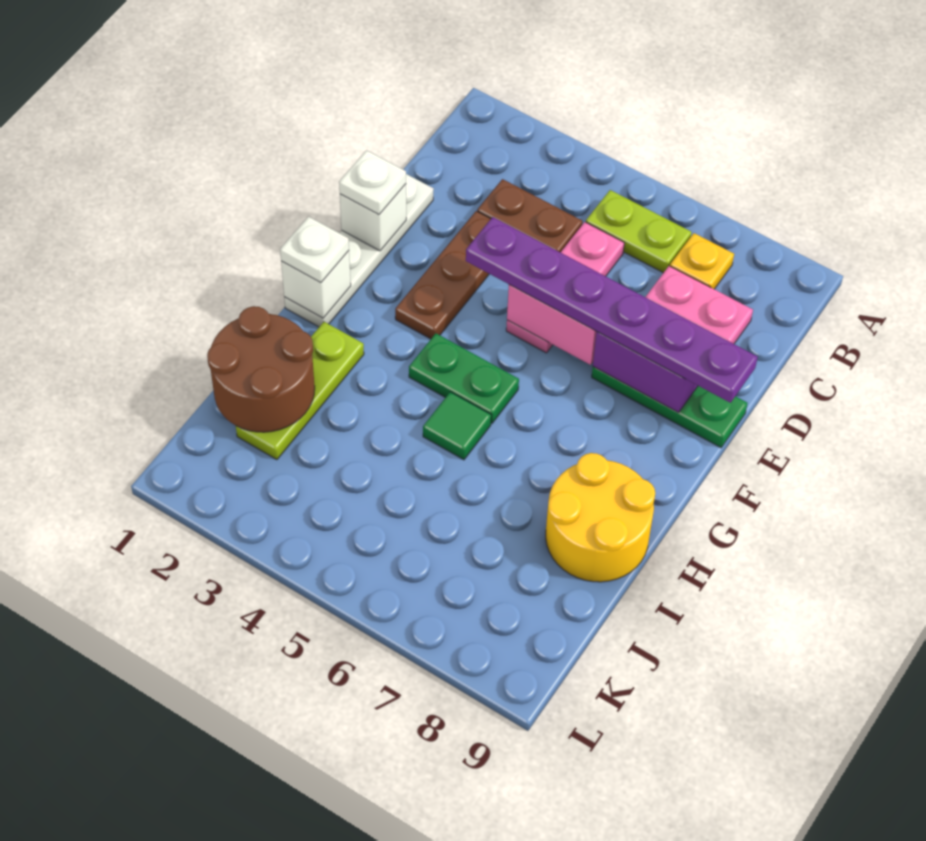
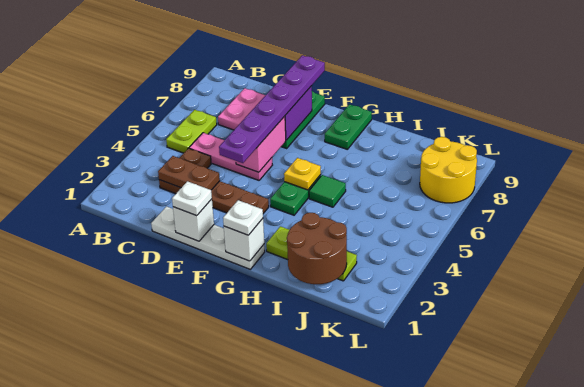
yellow 1x1 plate [670,233,734,289] -> yellow 1x1 plate moved to [284,158,321,190]
none -> brown 1x2 plate [158,156,220,190]
none -> green 1x2 plate [325,104,372,149]
yellow 2x2 round brick [546,453,655,582] -> yellow 2x2 round brick moved to [420,137,477,203]

